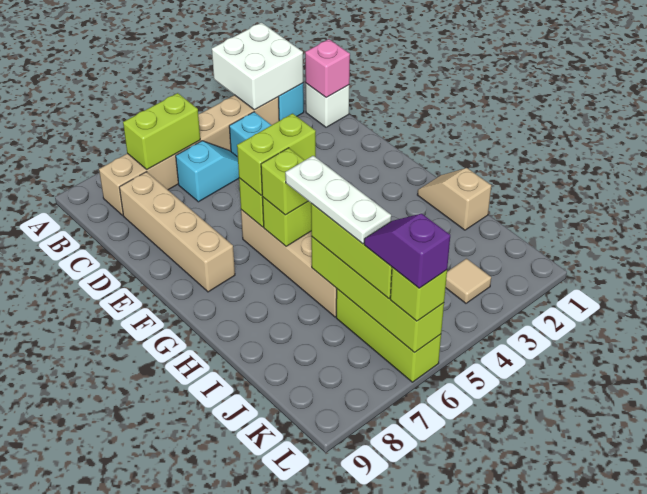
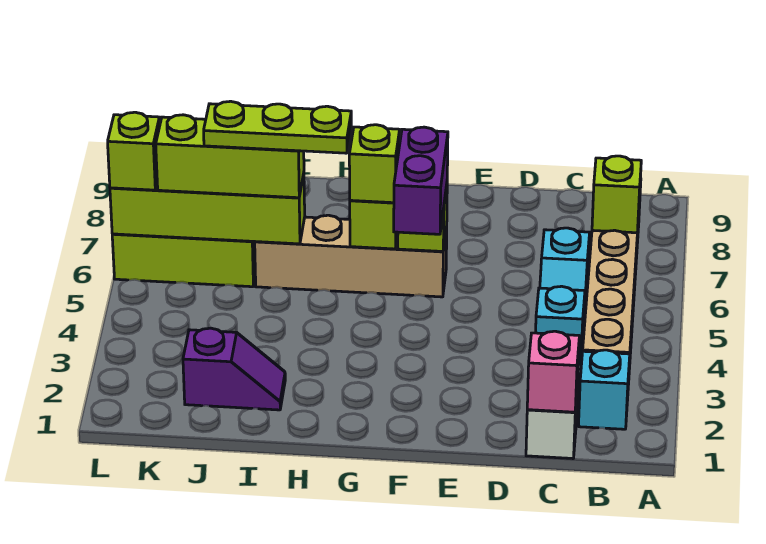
white 2x2 brick [212,23,303,110] -> none
lime 1x2 brick [123,93,200,169] -> lime 1x1 brick [592,156,641,233]
tan 1x4 brick [119,172,235,292] -> none
lime 1x2 brick [237,114,316,195] -> purple 1x2 brick [394,127,448,234]
tan 1x2 slope [417,168,491,230] -> none
white 1x3 plate [285,156,391,244] -> lime 1x3 plate [204,101,351,153]
tan 1x1 tile [446,259,491,303] -> none
purple 1x2 slope [364,214,450,288] -> purple 1x2 slope moved to [183,328,285,410]

